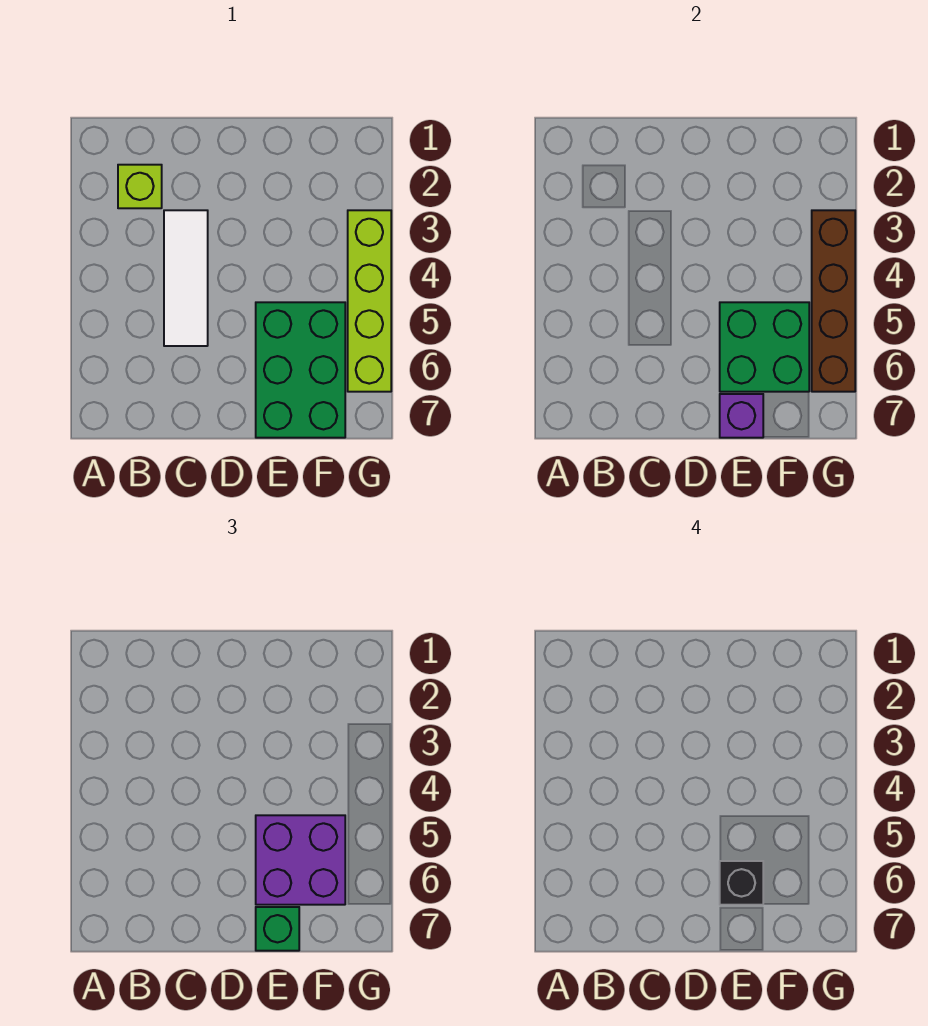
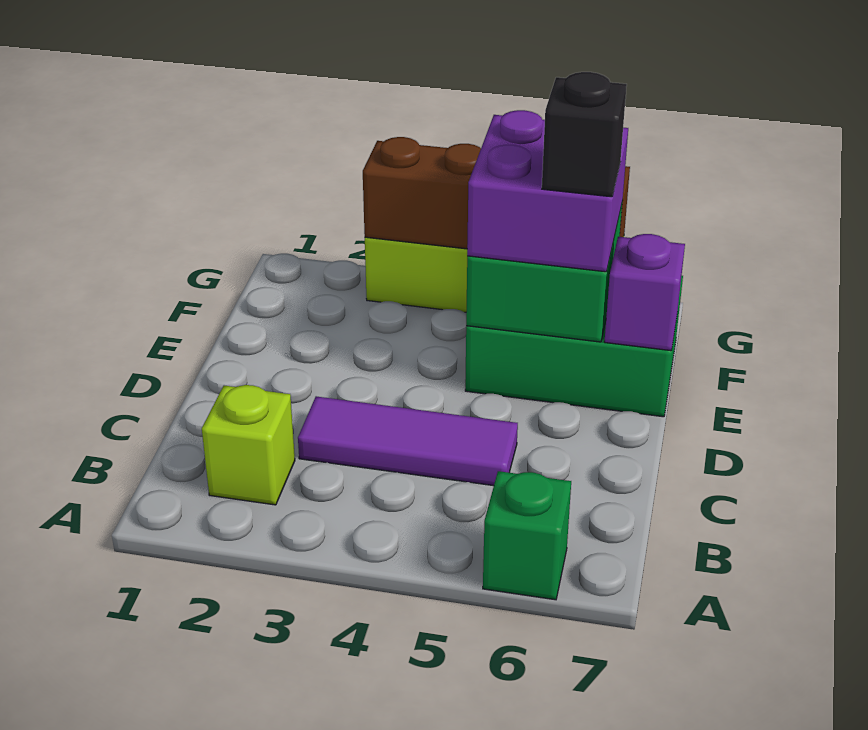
white 1x3 tile [164,210,208,346] -> purple 1x3 tile [298,396,518,486]
green 1x1 brick [256,907,299,951] -> green 1x1 brick moved to [483,471,571,600]

